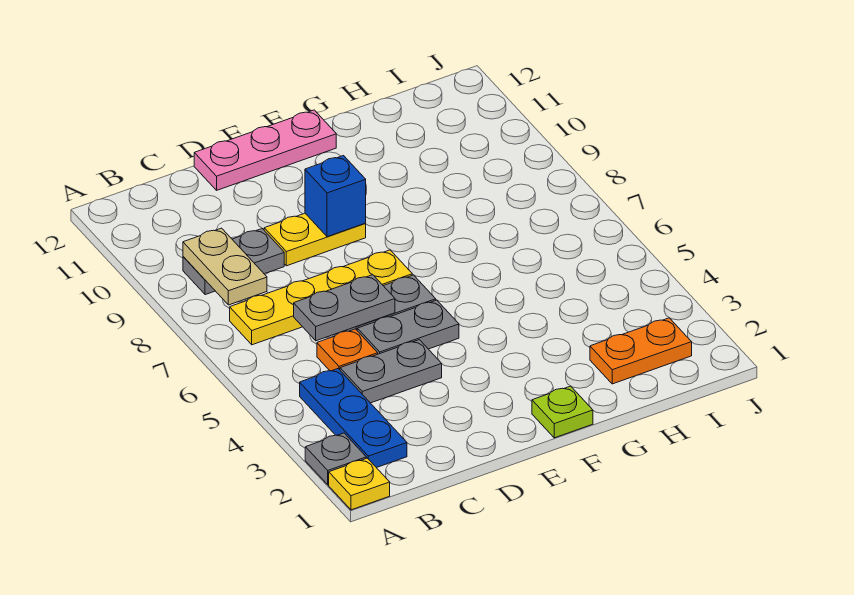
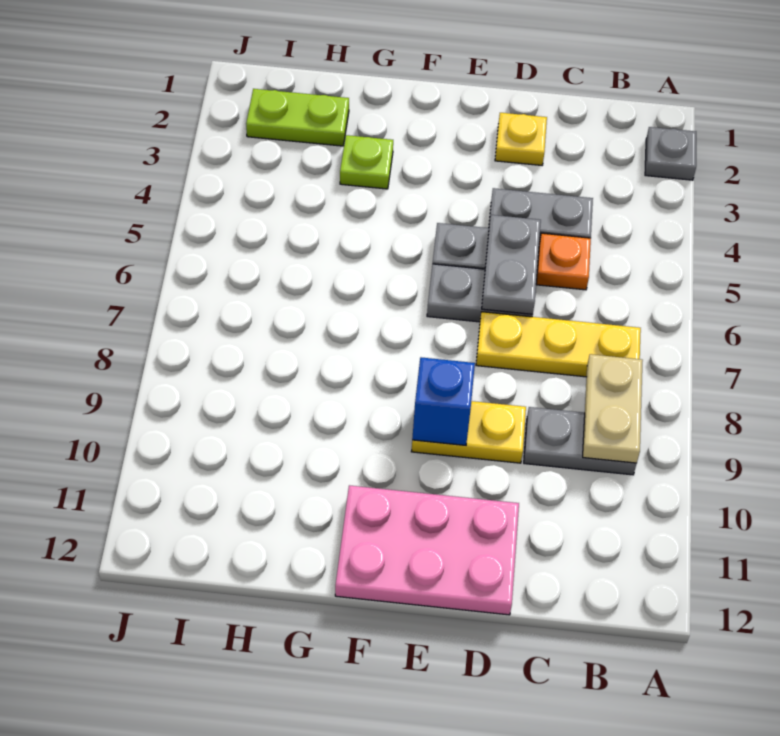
yellow 1x1 plate [329,458,390,510] -> yellow 1x1 plate moved to [495,113,547,165]
blue 1x3 plate [300,369,407,468] -> none
yellow 1x4 plate [230,250,412,345] -> yellow 1x3 plate [476,312,641,377]
grey 1x2 plate [294,275,395,341] -> grey 1x2 plate turned to [482,215,541,315]
pink 1x3 plate [194,110,336,190] -> pink 2x3 plate [335,485,519,615]
lime 1x1 plate [532,386,593,438] -> lime 1x1 plate moved to [340,135,393,189]
orange 1x2 plate [590,318,692,384] -> lime 1x2 plate [246,89,349,146]

